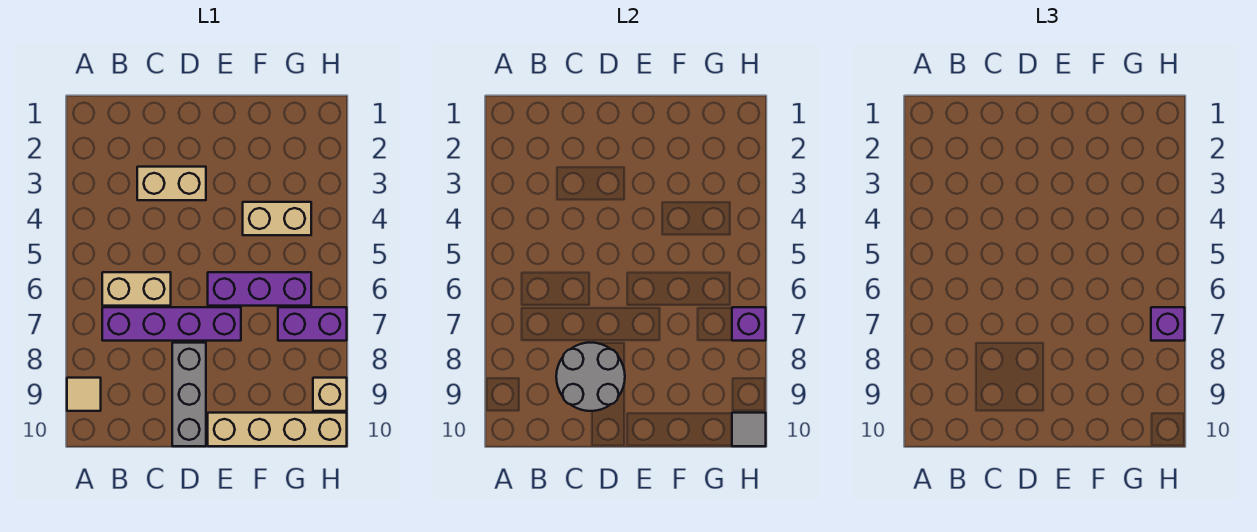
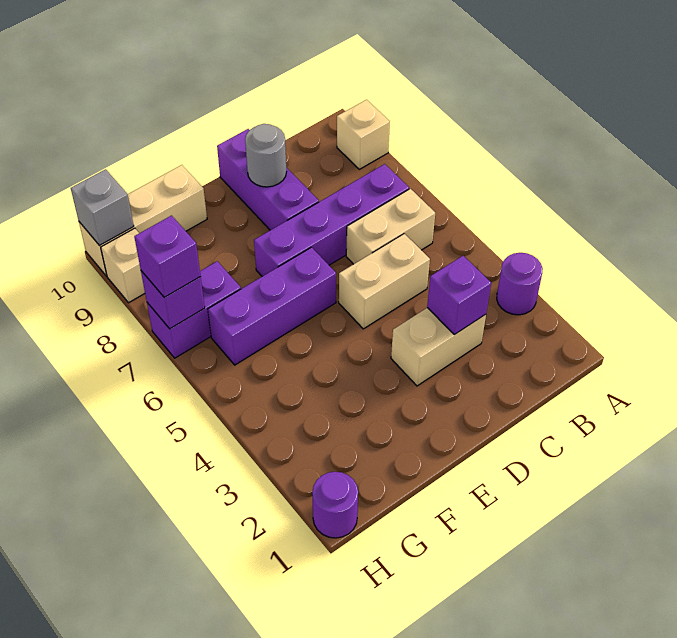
none -> purple 1x1 round brick [497,253,543,315]
tan 1x1 tile [67,378,101,411] -> tan 1x1 brick [337,100,390,169]
none -> purple 1x1 brick [427,256,491,335]
grey 2x2 round brick [556,343,625,411] -> grey 1x1 round brick [245,124,286,187]
grey 1x3 brick [172,343,206,446] -> purple 1x3 brick [217,129,319,230]
tan 1x4 brick [208,413,347,446] -> tan 1x3 brick [79,165,207,276]
tan 1x2 brick [243,202,311,235] -> tan 1x2 brick moved to [339,234,430,329]
none -> purple 1x1 round brick [312,472,358,538]
grey 1x1 tile [732,413,766,446] -> grey 1x1 brick [71,169,134,246]

